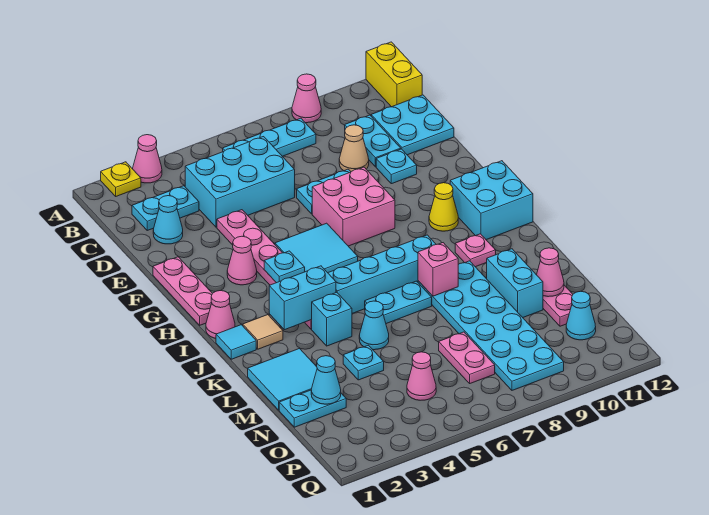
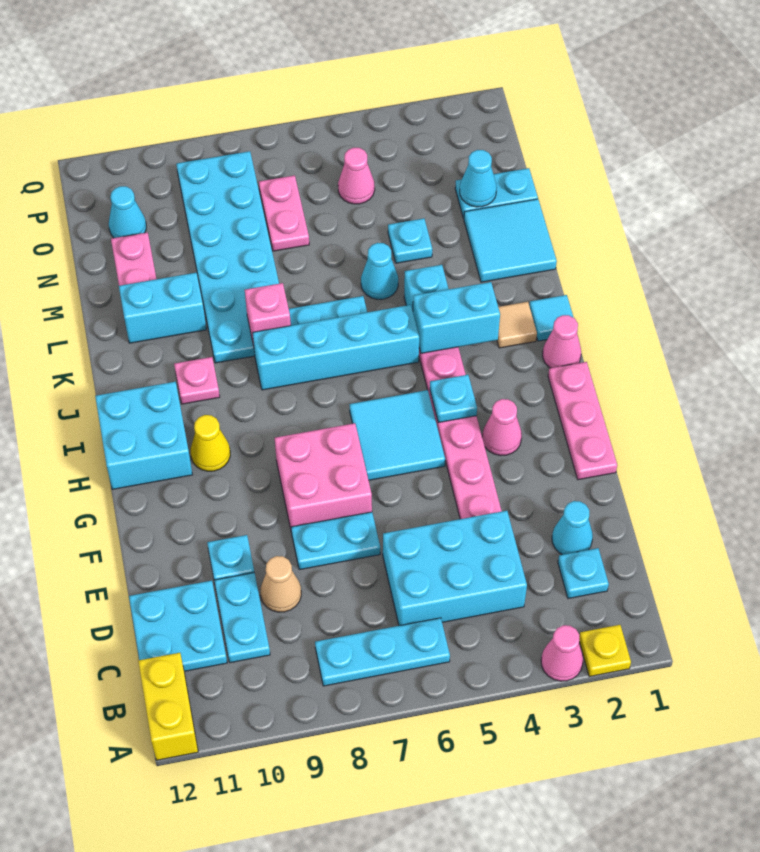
pink 1x1 cone [292,74,321,123] -> none
cyan 1x2 plate [132,186,199,230] -> cyan 1x1 plate [558,548,609,599]
cyan 1x2 brick [487,249,543,318] -> cyan 1x2 brick turned to [119,273,206,343]
pink 1x1 cone [537,248,564,297] -> none

